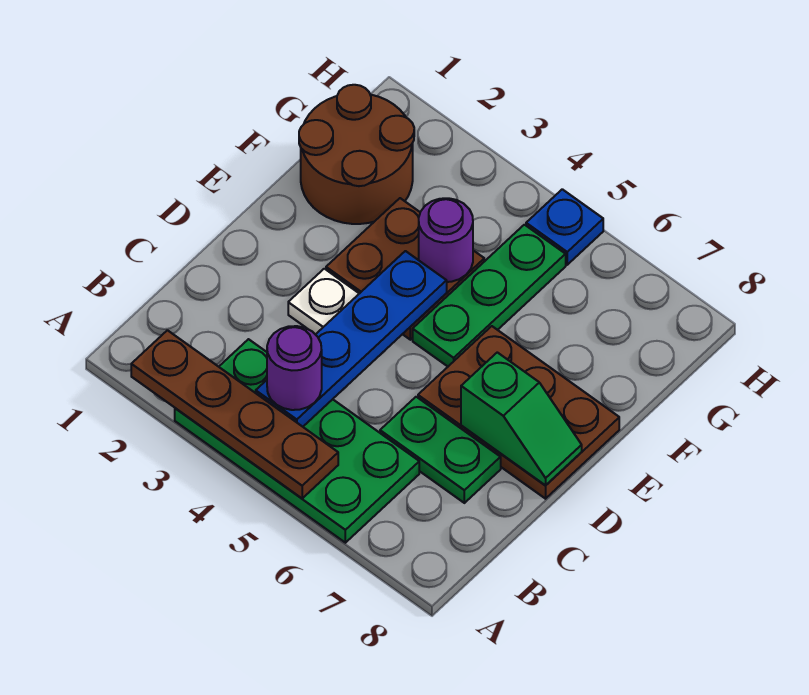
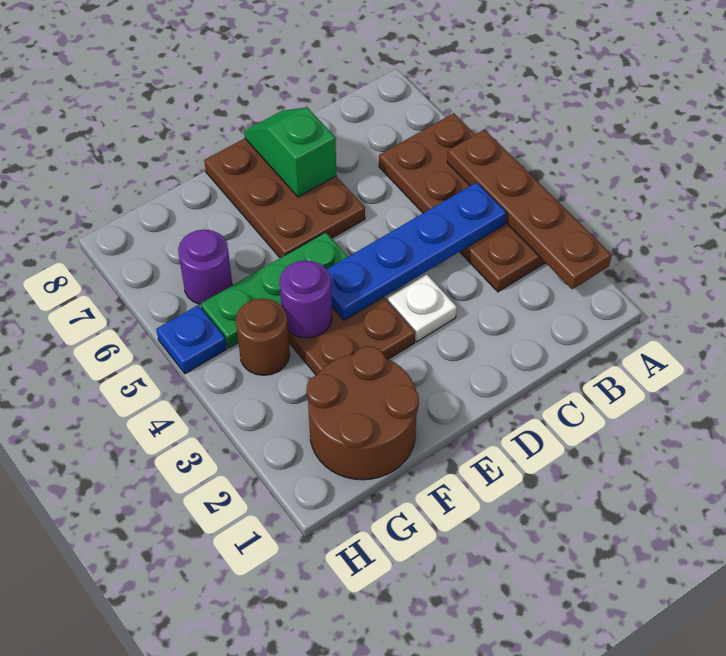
green 2x4 plate [175,339,419,543] -> brown 2x4 plate [379,113,545,292]
purple 1x1 round brick [267,326,322,410] -> purple 1x1 round brick moved to [178,230,232,304]
green 1x2 plate [380,397,501,503] -> none
none -> brown 1x1 round brick [236,298,290,375]

